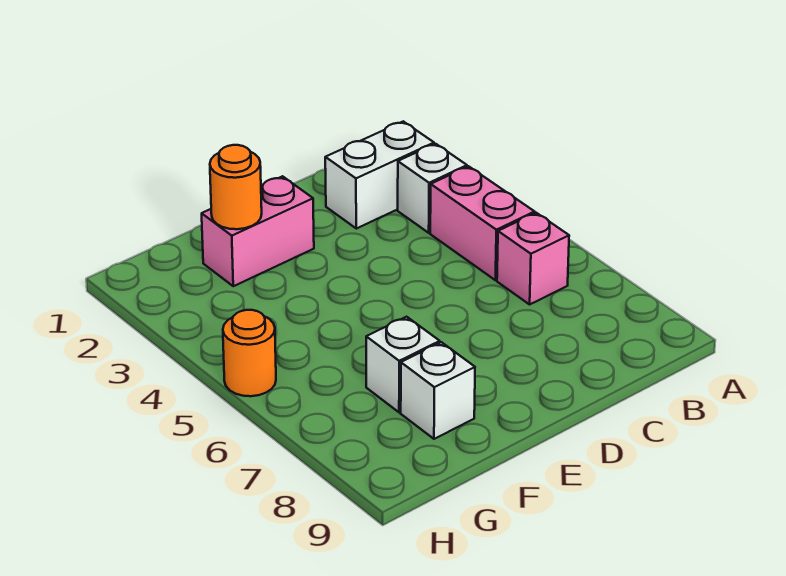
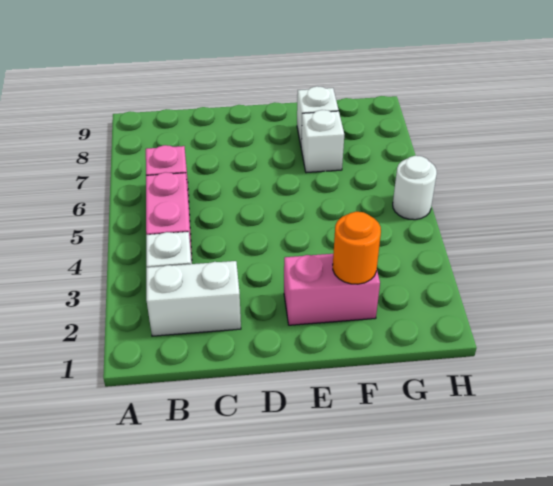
orange 1x1 round brick [223,310,276,396] -> white 1x1 round brick [393,156,437,220]

